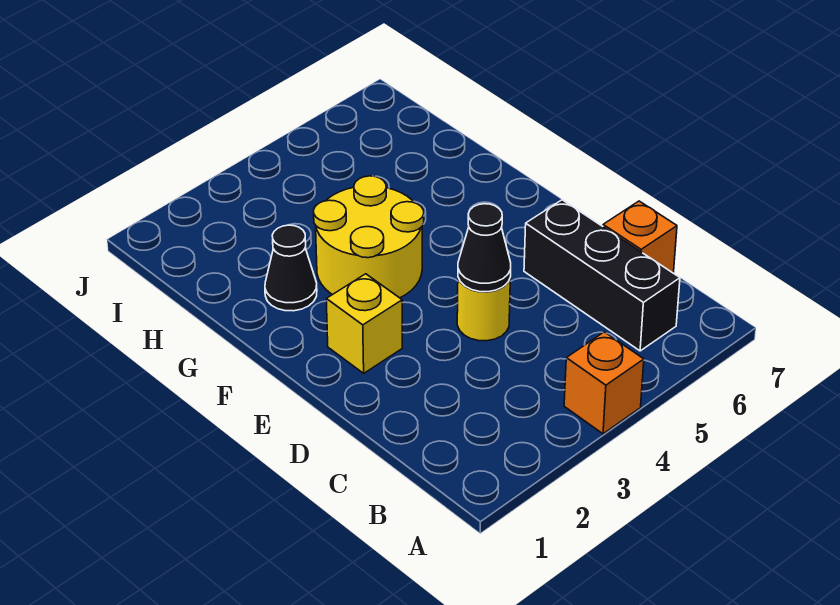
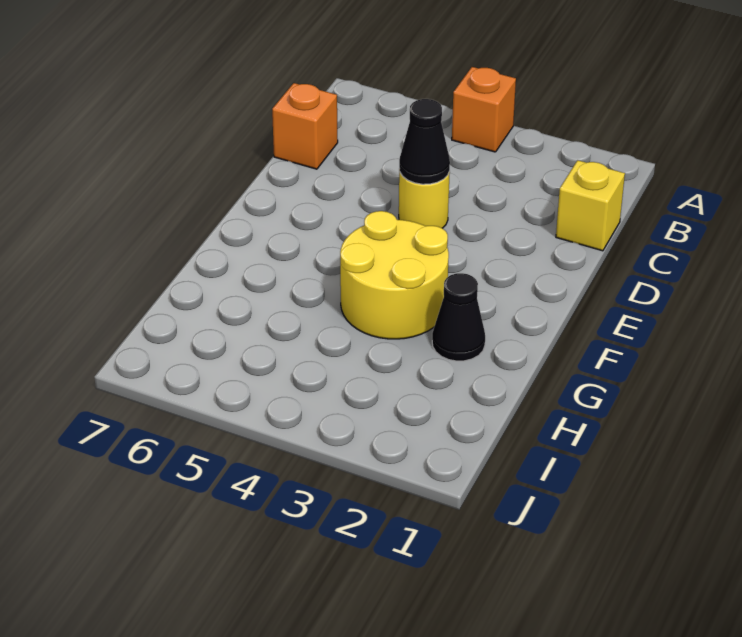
black 1x3 brick [524,200,680,351] -> none
yellow 1x1 brick [326,274,402,373] -> yellow 1x1 brick moved to [556,160,625,251]

